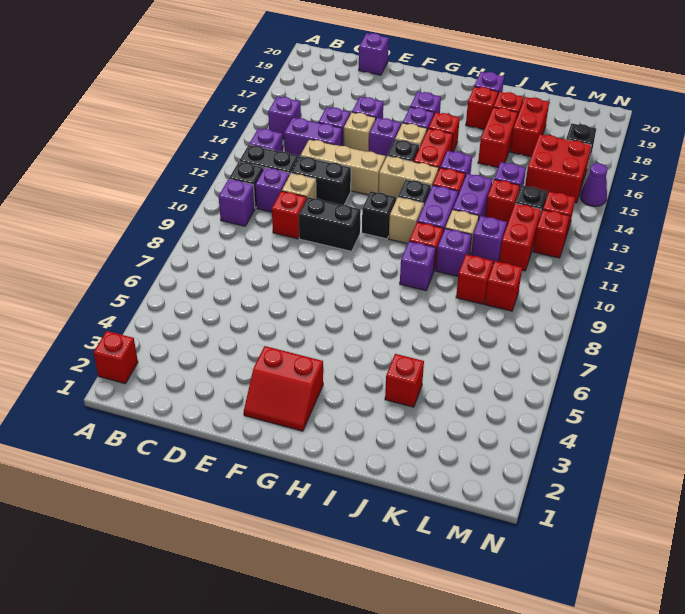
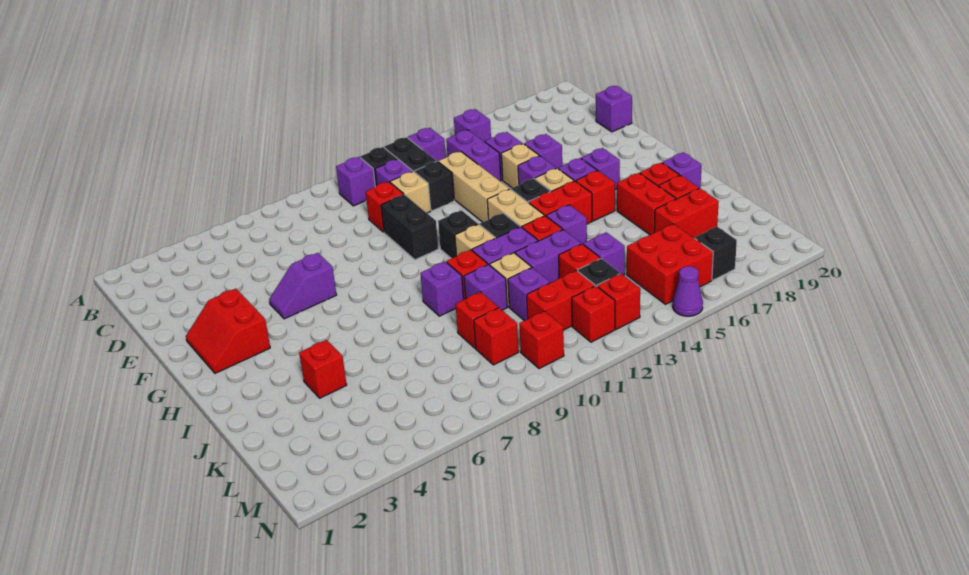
red 1x1 brick [94,331,138,383] -> red 1x1 brick moved to [519,311,564,369]
black 1x2 brick [291,156,351,205] -> black 1x1 brick [415,161,454,211]
none -> purple 1x2 slope [269,253,336,319]
red 1x2 brick [478,107,518,167] -> red 1x2 brick turned to [617,173,676,235]

